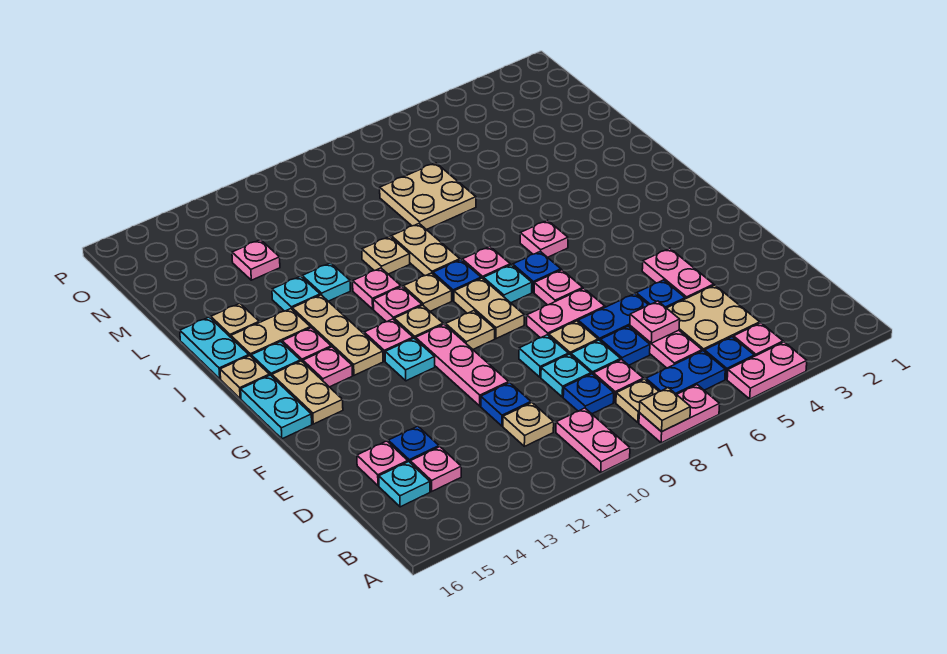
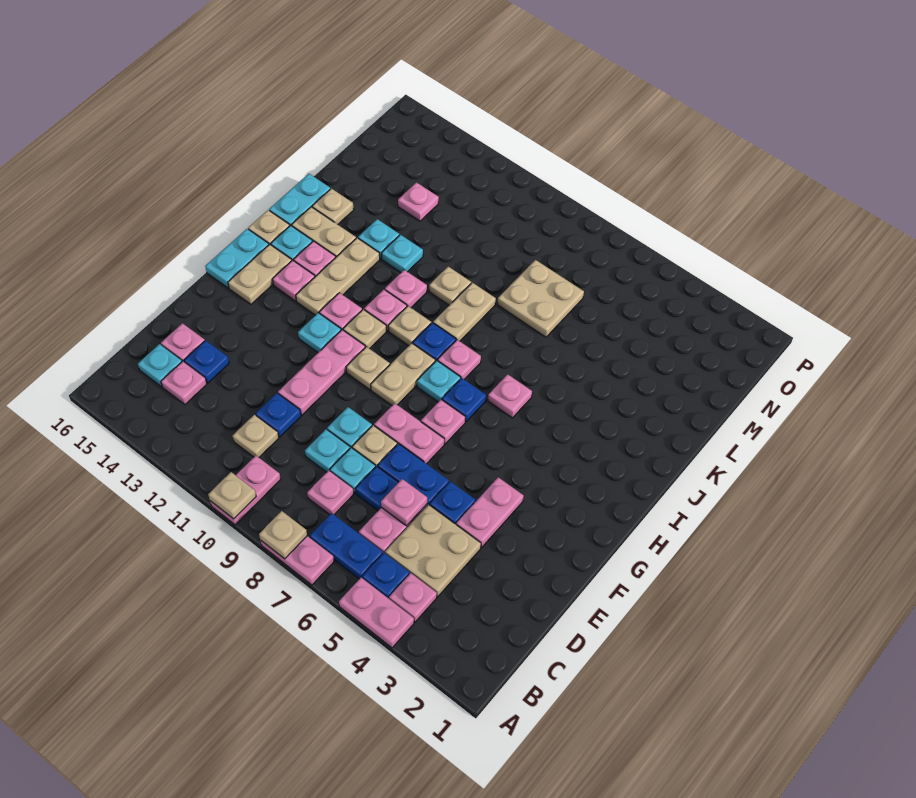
tan 1x1 plate [616,379,659,422] -> tan 1x1 plate moved to [208,472,256,519]
blue 1x1 plate [563,374,614,414] -> none

